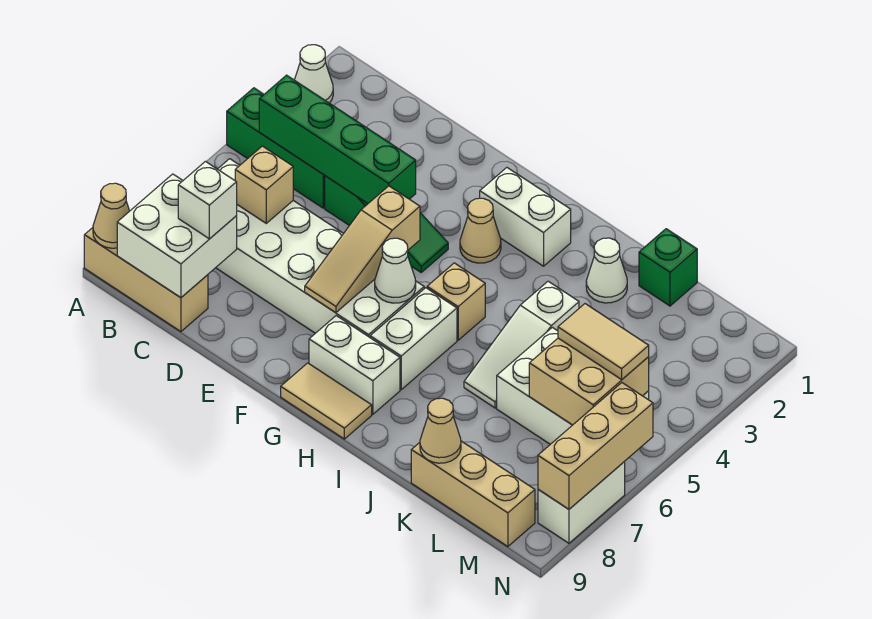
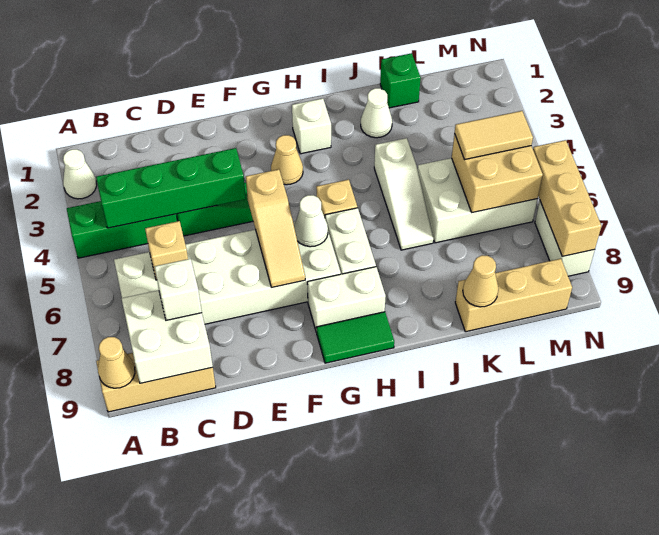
white 1x2 brick [480,168,571,266] -> white 1x1 brick [292,98,331,154]
tan 1x2 tile [281,363,372,439] -> green 1x2 tile [316,312,394,363]

